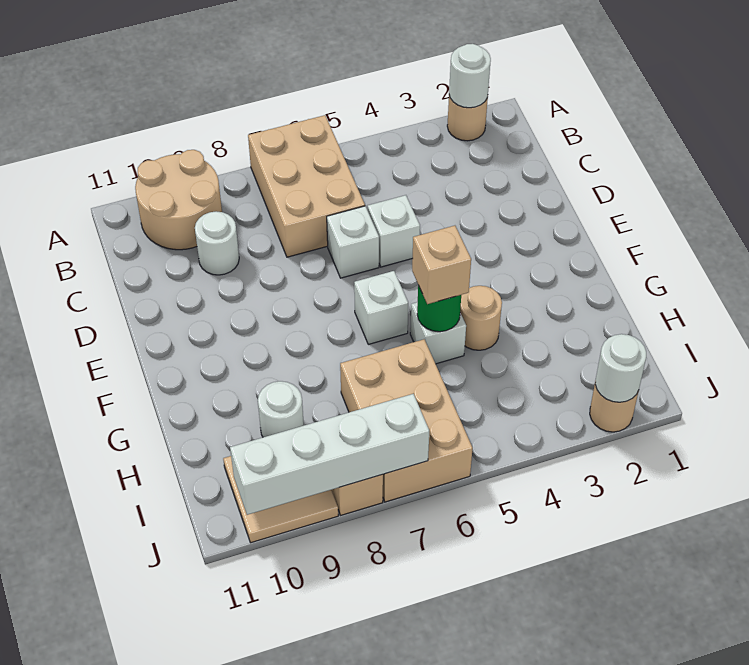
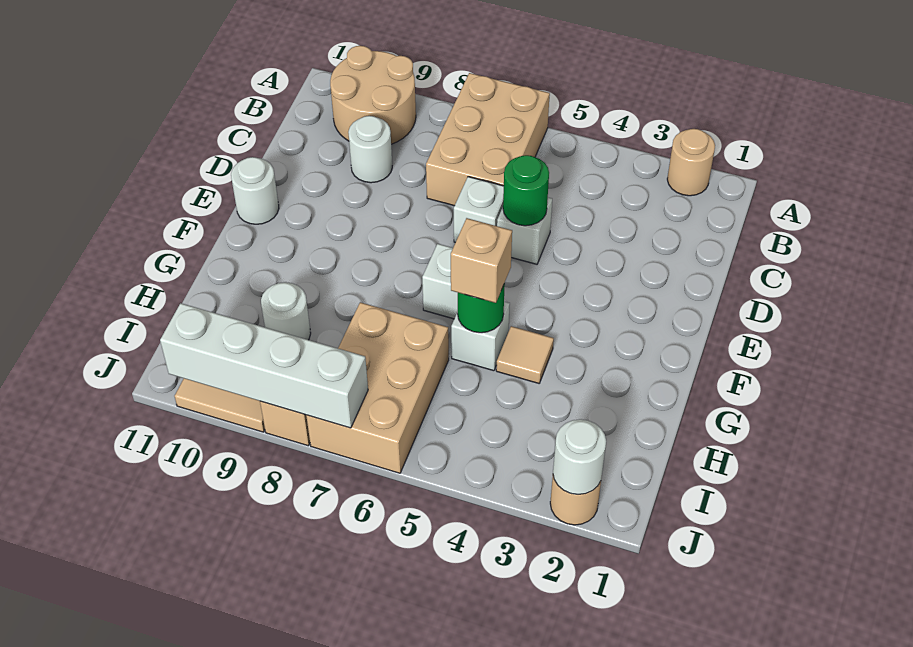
white 1x1 round brick [449,44,491,108] -> white 1x1 round brick moved to [231,157,279,224]
none -> green 1x1 round brick [503,155,549,226]
tan 1x1 round brick [460,286,502,350] -> tan 1x1 tile [496,326,554,383]

